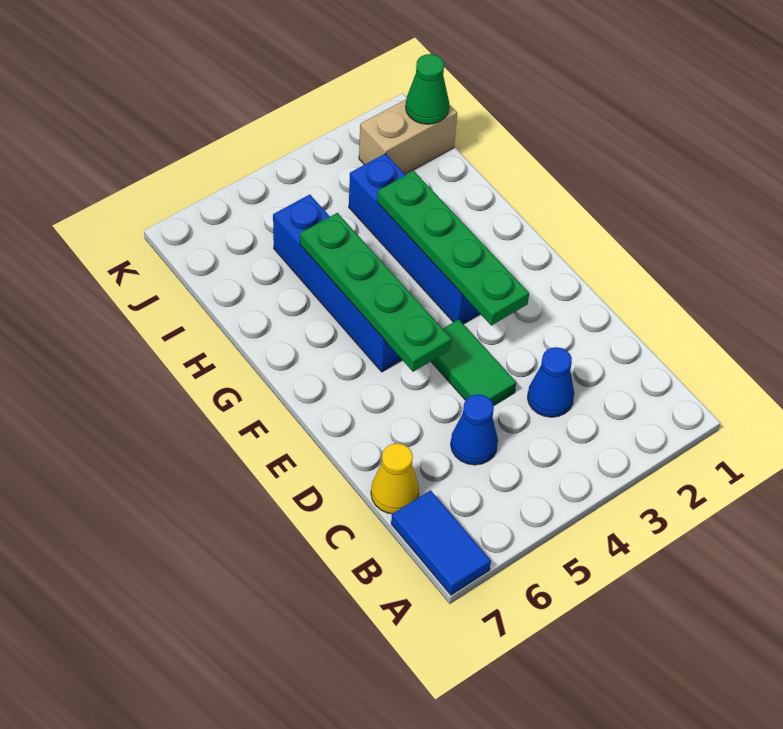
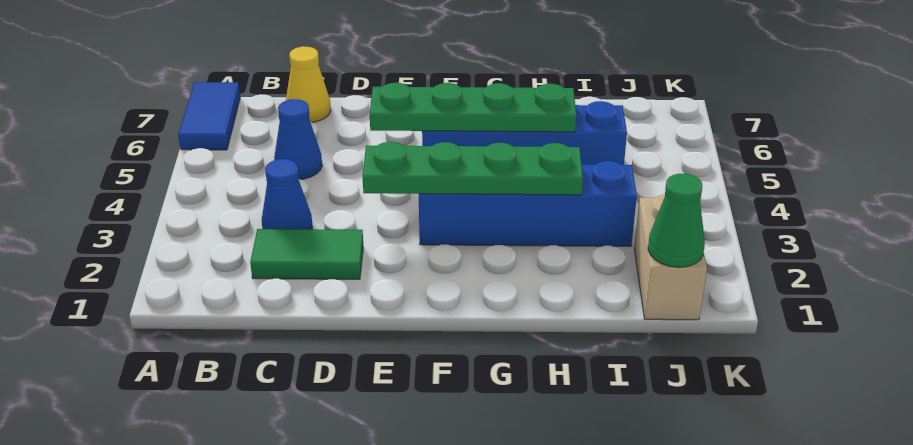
blue 1x2 tile [391,490,491,595] -> blue 1x2 tile turned to [178,82,240,150]
green 1x2 tile [431,319,516,405] -> green 1x2 tile moved to [250,229,363,280]

